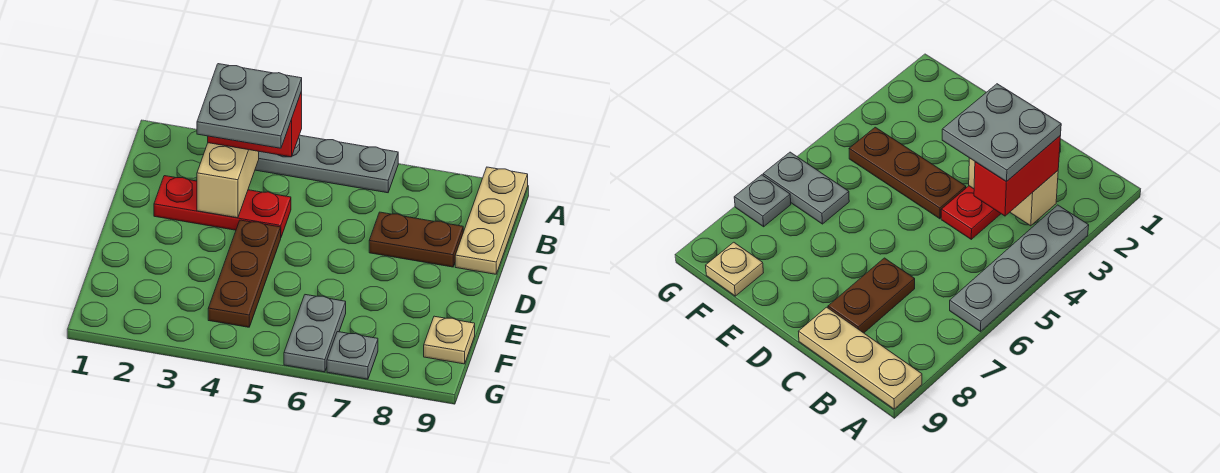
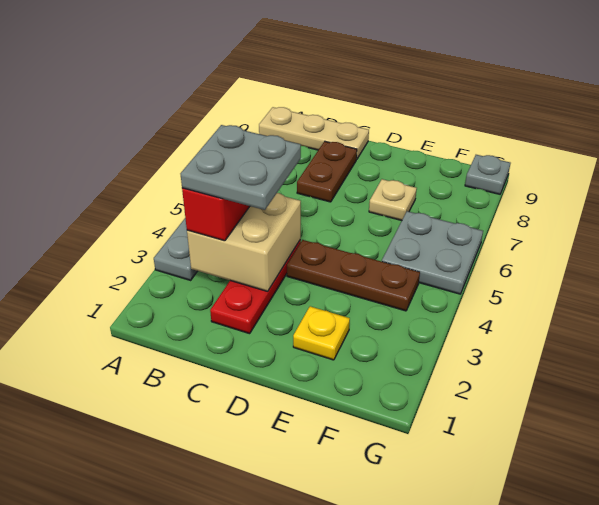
tan 1x2 brick [197,143,259,218] -> tan 2x2 brick [187,193,301,291]
none -> yellow 1x1 plate [293,306,350,360]
grey 1x2 plate [284,295,346,372] -> grey 2x2 plate [382,211,483,294]
tan 1x1 plate [424,316,475,364] -> tan 1x1 plate moved to [369,179,417,221]
grey 1x1 plate [327,332,378,379] -> grey 1x1 plate moved to [465,155,510,194]

